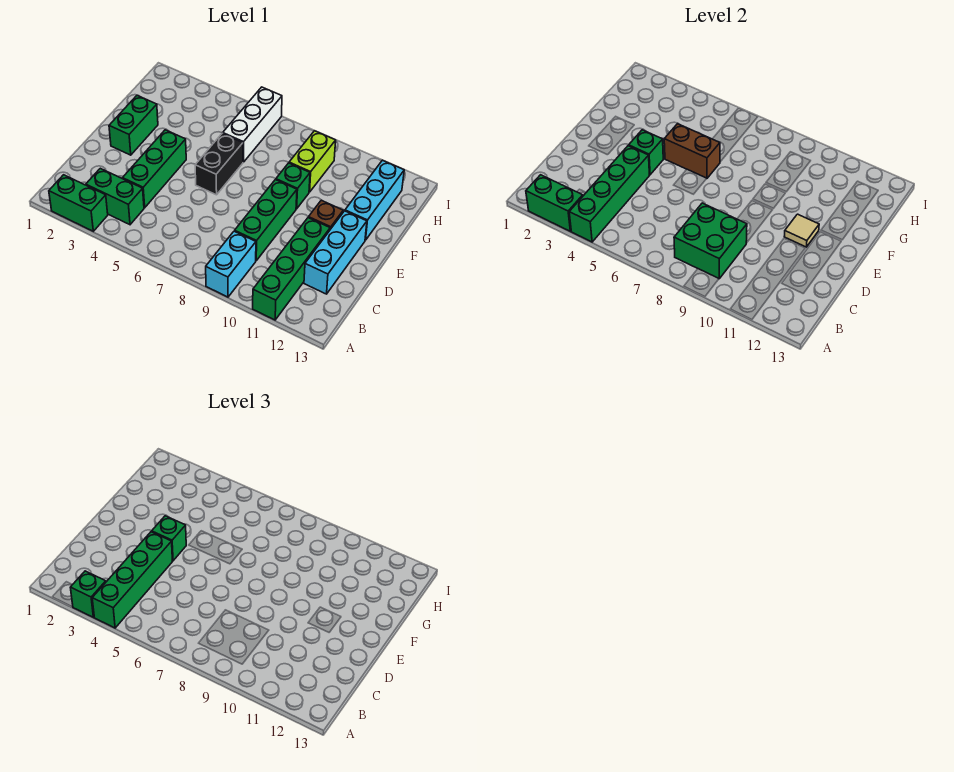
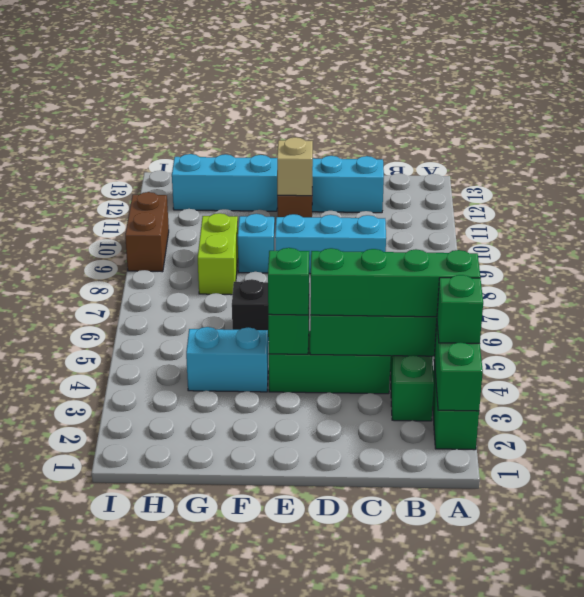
cyan 1x2 brick [206,231,256,297] -> cyan 1x2 brick moved to [186,327,268,392]
green 1x4 brick [253,218,330,320] -> none
green 2x2 brick [674,203,747,279] -> none
green 1x3 brick [235,180,297,261] -> cyan 1x3 brick [275,214,386,274]
green 1x2 brick [109,95,158,155] -> none
tan 1x1 tile [784,214,819,247] -> tan 1x1 brick [277,137,313,196]
brown 1x2 brick [664,124,720,178] -> brown 1x2 brick moved to [125,192,169,272]
green 1x1 brick [276,163,310,209] -> cyan 1x1 brick [238,214,275,273]
white 1x3 brick [223,87,282,162] -> none
lime 1x2 brick [289,131,336,192] -> lime 1x2 brick turned to [198,213,238,295]

